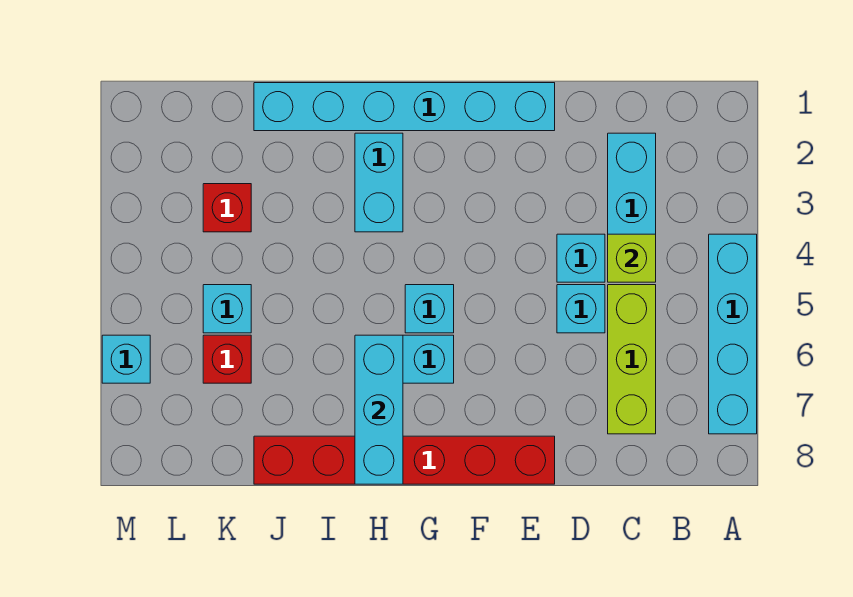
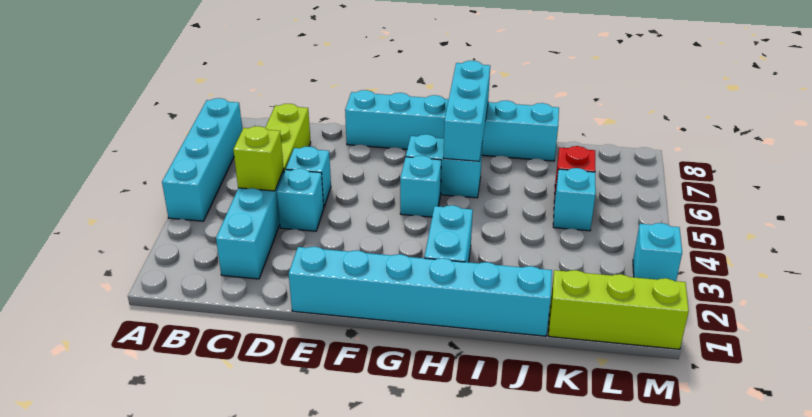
red 1x6 brick [254,436,555,484] -> cyan 1x6 brick [345,90,559,161]
none -> lime 1x3 brick [549,270,689,349]
red 1x1 brick [203,184,251,232] -> none
cyan 1x1 brick [102,335,150,383] -> cyan 1x1 brick moved to [633,223,682,281]

